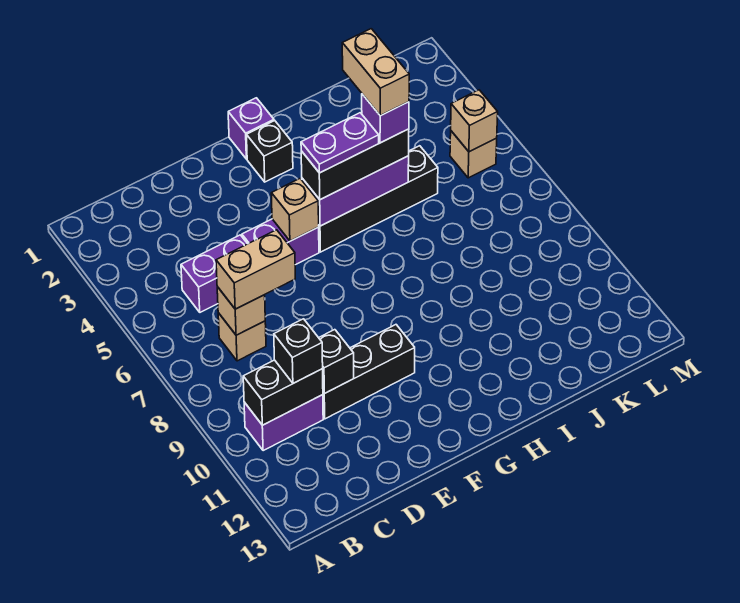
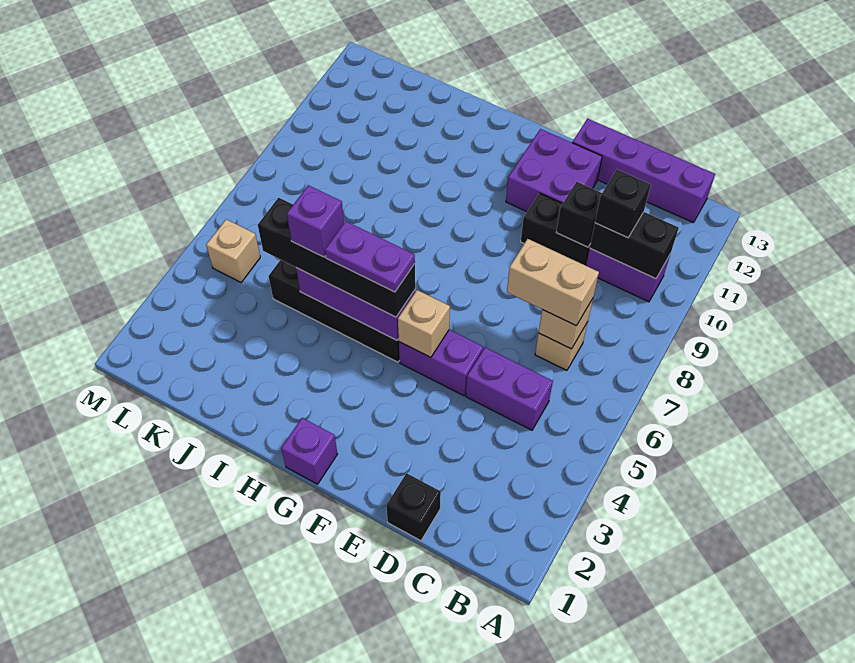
none -> purple 1x4 brick [572,119,715,223]
black 1x3 brick [323,325,415,419] -> black 1x2 brick [521,193,590,266]
none -> purple 2x2 brick [506,129,602,212]
black 1x1 brick [247,121,293,182] -> black 1x1 brick moved to [386,473,441,541]
black 1x3 brick [301,129,409,200] -> black 1x4 brick [258,198,415,317]
tan 1x2 brick [342,29,409,116] -> none
tan 1x1 brick [451,90,498,152] -> none

